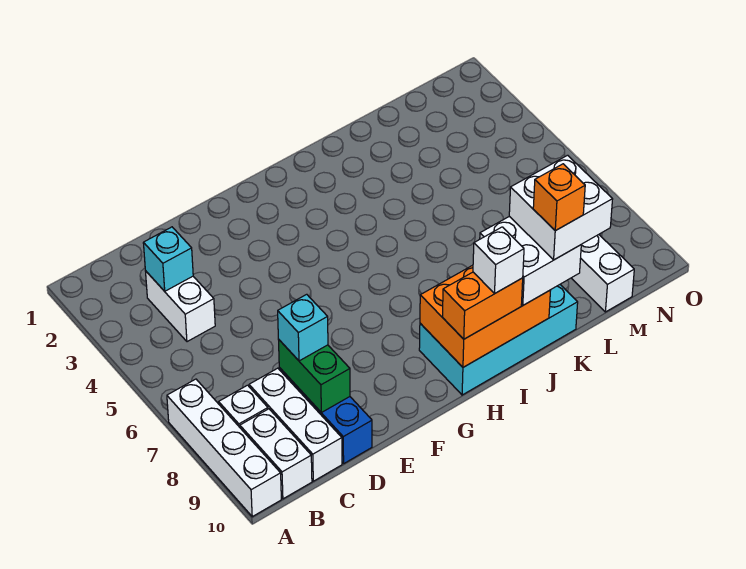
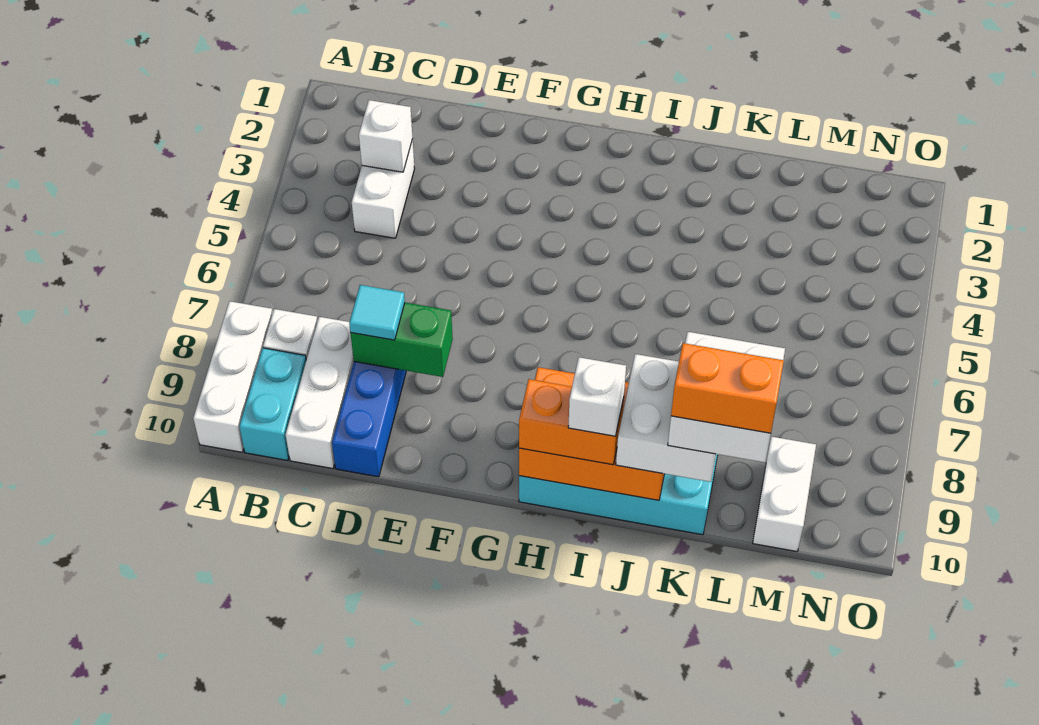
white 1x4 brick [167,379,281,517] -> white 1x3 brick [193,301,273,452]
white 1x2 brick [240,409,312,499] -> cyan 1x2 brick [239,348,306,461]
cyan 1x1 brick [143,227,193,291] -> white 1x1 brick [359,100,413,172]
green 1x2 brick [278,339,350,412] -> green 1x2 brick turned to [351,303,453,377]
cyan 1x1 brick [278,294,328,361] -> cyan 1x1 tile [349,285,405,340]
orange 1x1 brick [533,164,585,231] -> orange 1x2 brick [671,343,784,433]

